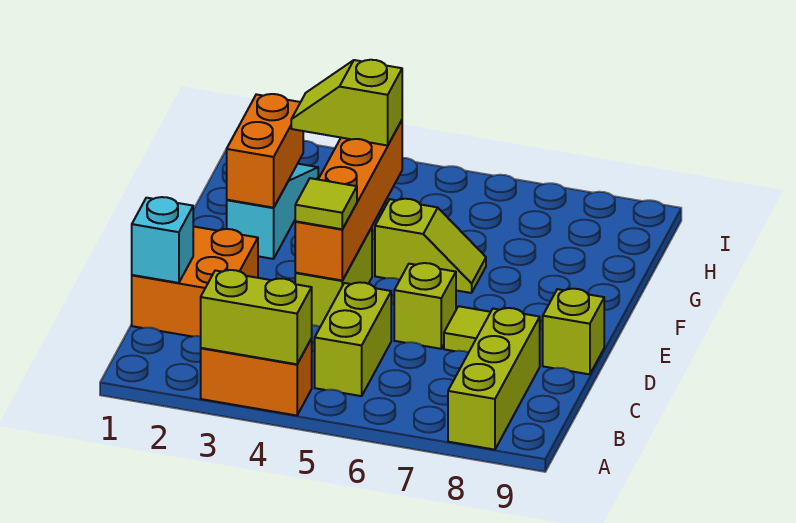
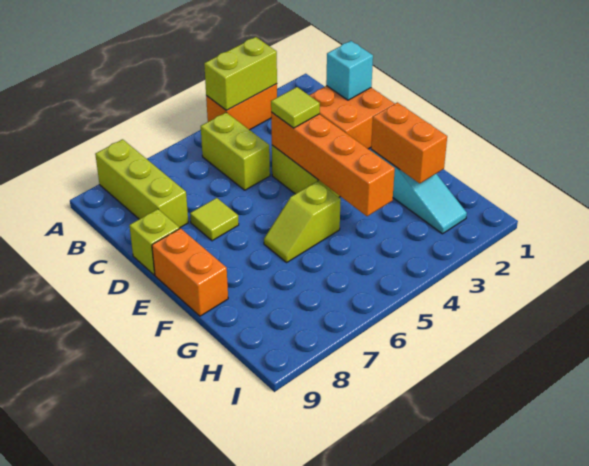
lime 1x1 brick [394,263,456,349] -> none
none -> orange 1x2 brick [152,228,228,316]
lime 1x2 slope [291,60,402,146] -> none

